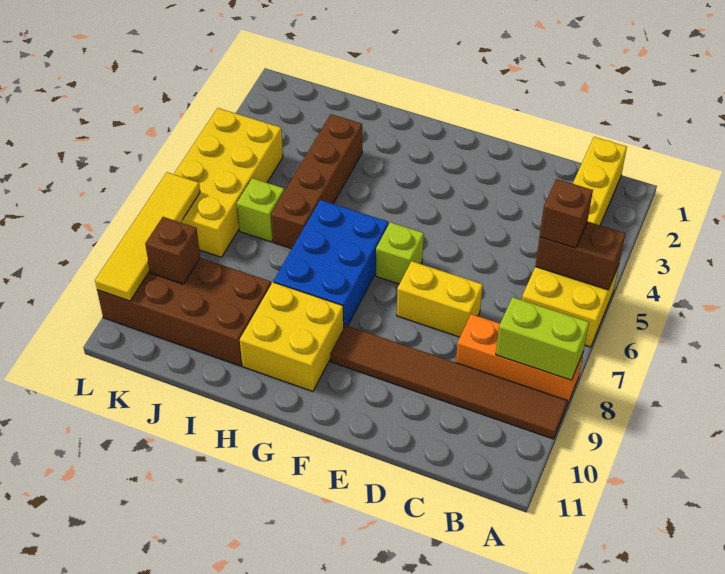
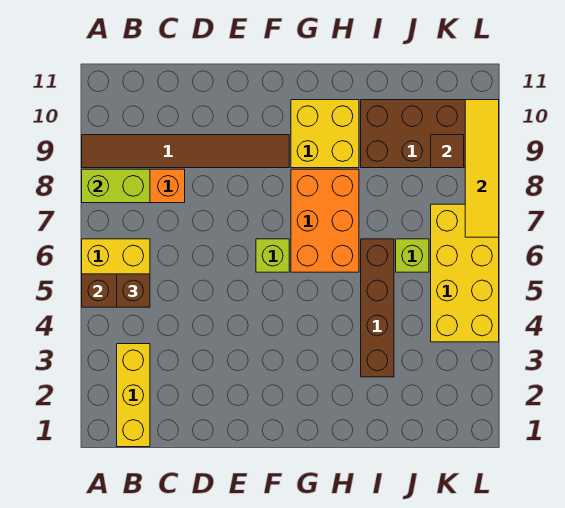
yellow 1x2 brick [397,261,483,337] -> none
blue 2x3 brick [274,200,388,326] -> orange 2x3 brick [291,169,359,272]
brown 1x1 brick [145,217,200,284] -> brown 1x1 tile [431,135,464,168]

